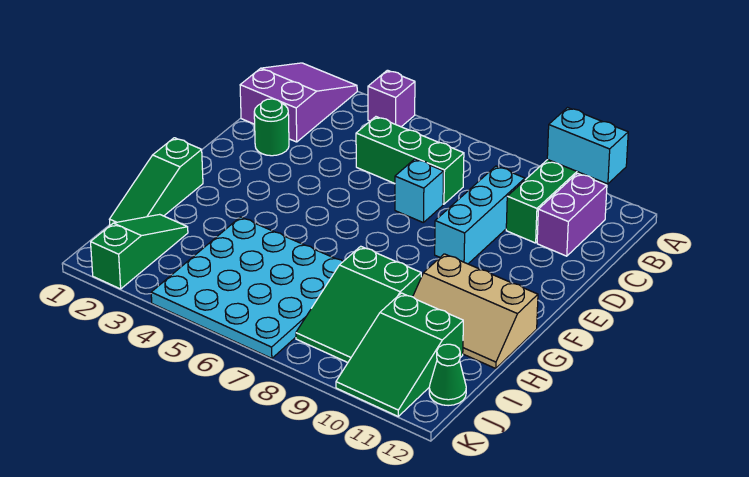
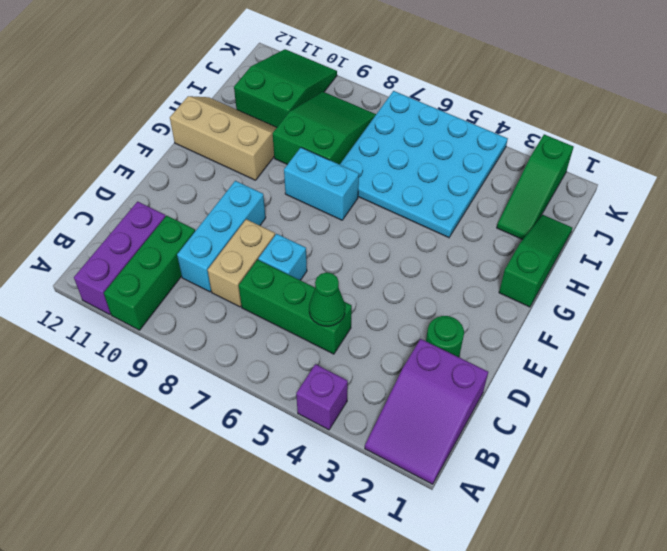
cyan 1x2 brick [547,108,628,184] -> cyan 1x2 brick moved to [284,148,359,220]
purple 1x2 brick [537,173,607,256] -> purple 1x3 brick [74,202,166,315]
none -> tan 1x2 brick [208,219,275,307]
green 1x1 cone [429,344,466,406] -> green 1x1 cone moved to [309,272,345,326]

